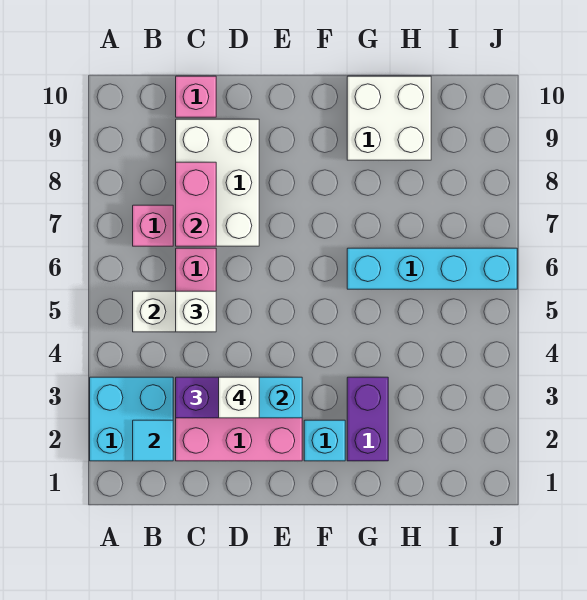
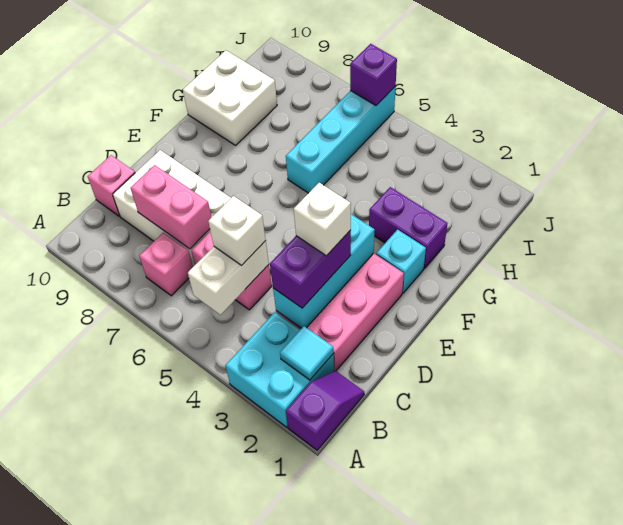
none -> purple 1x2 slope [286,371,364,450]
none -> purple 1x1 brick [350,44,397,105]

